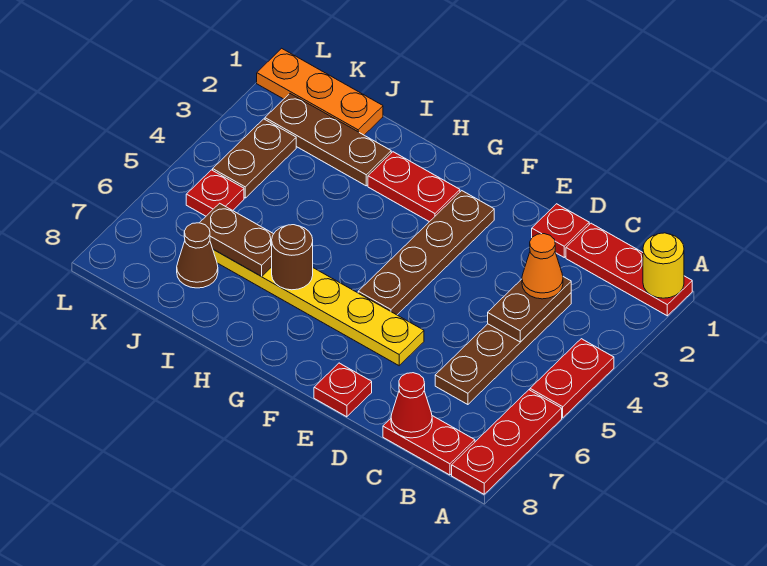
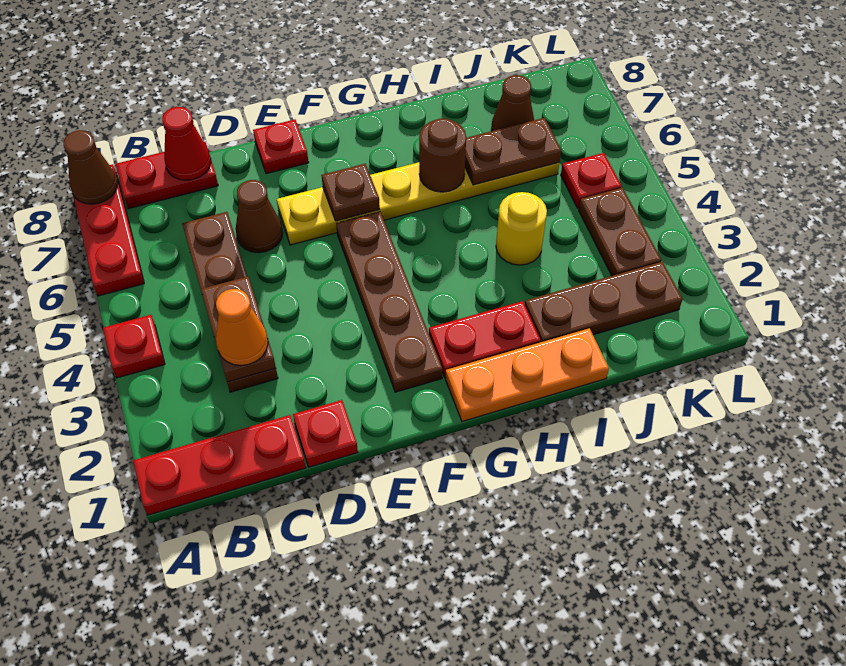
yellow 1x1 round brick [643,233,684,298] -> yellow 1x1 round brick moved to [496,192,547,265]
red 1x2 plate [530,339,614,418] -> red 1x1 plate [103,315,165,378]
none -> brown 1x1 cone [63,130,117,204]
none -> brown 1x1 cone [236,180,283,253]
none -> brown 1x1 plate [321,164,380,221]
orange 1x3 plate [257,48,383,135] -> orange 1x3 plate moved to [445,328,609,422]

